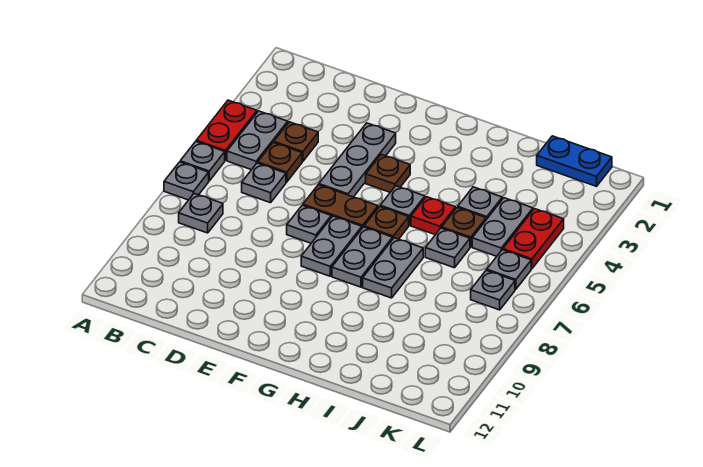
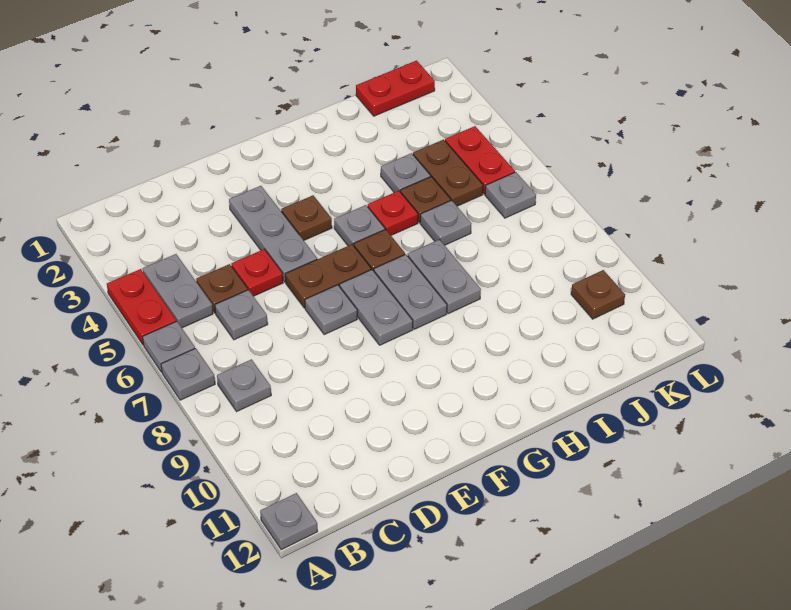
brown 1x1 plate [274,122,318,161] -> brown 1x1 plate moved to [571,270,625,319]
none -> red 1x1 plate [231,249,283,296]
blue 1x2 plate [537,136,612,186] -> red 1x2 plate [356,61,435,116]
grey 1x2 plate [472,198,533,256] -> brown 1x2 plate [413,140,483,206]
grey 1x1 plate [471,270,515,310] -> grey 1x1 plate moved to [260,493,318,550]

